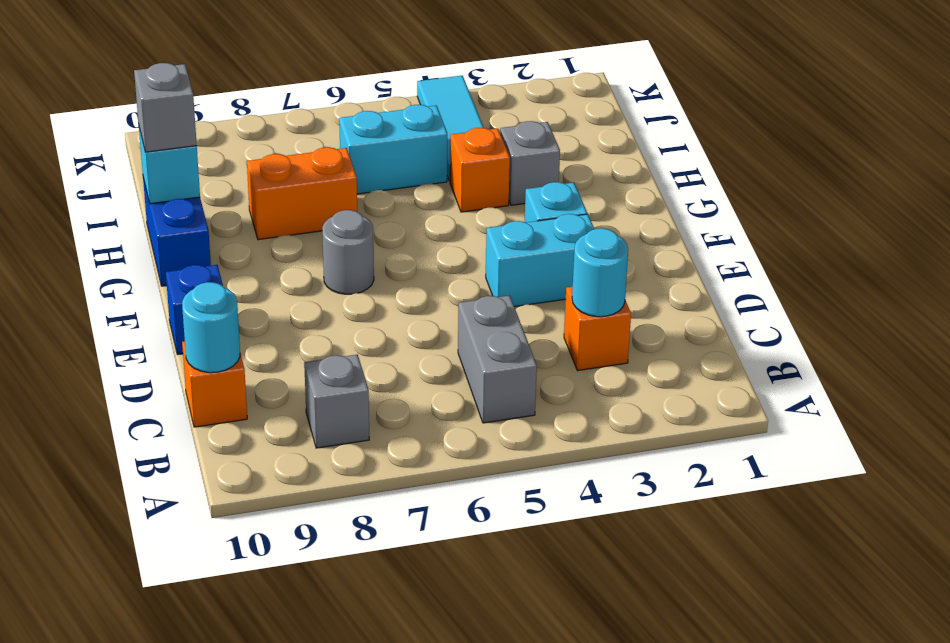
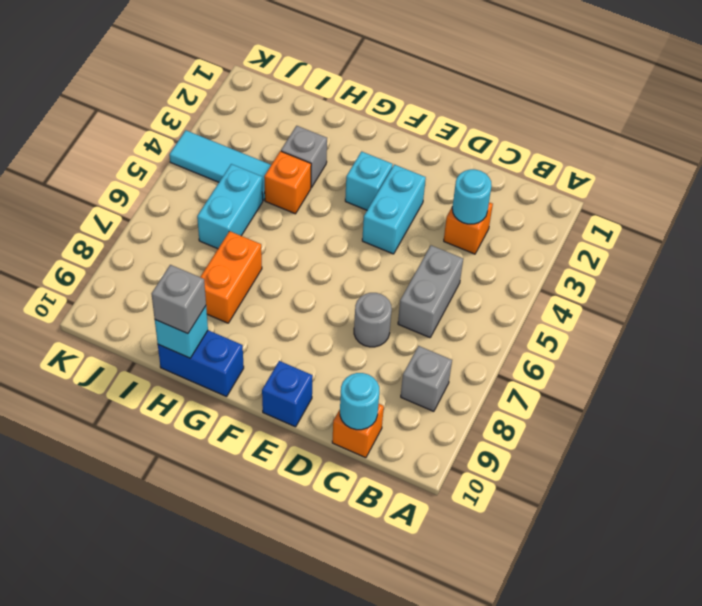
grey 1x2 brick [458,295,537,423] -> grey 1x2 brick turned to [398,245,463,338]
grey 1x1 round brick [322,210,374,294] -> grey 1x1 round brick moved to [354,293,392,347]

